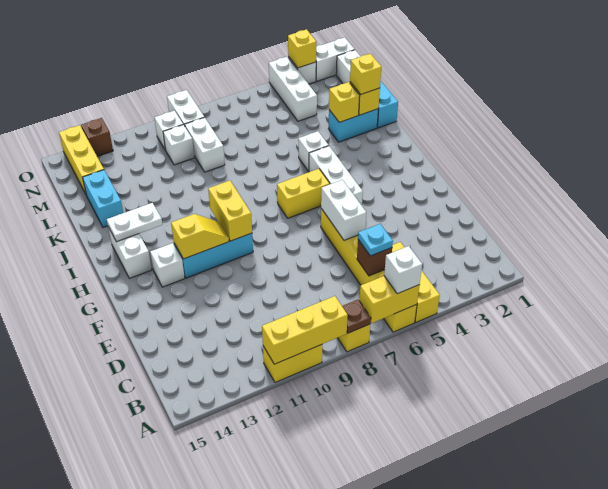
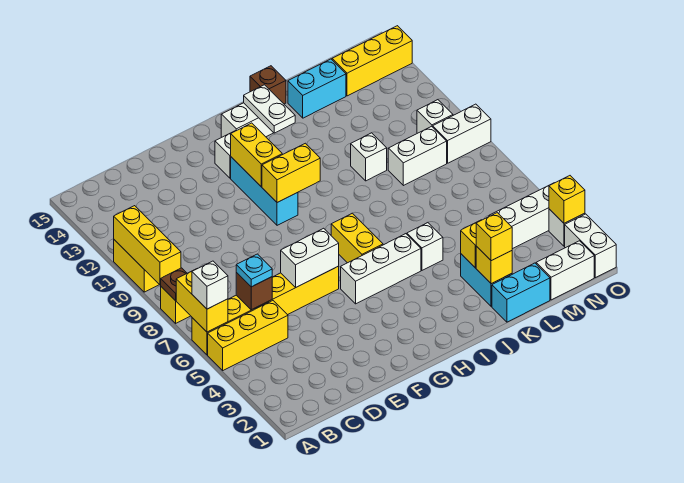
yellow 1x2 slope [171,214,229,259] -> yellow 1x2 brick [231,123,282,187]
white 1x1 brick [163,125,194,165] -> white 1x1 brick moved to [351,133,387,181]
brown 1x1 brick [81,118,113,156] -> brown 1x1 brick moved to [250,66,286,104]

